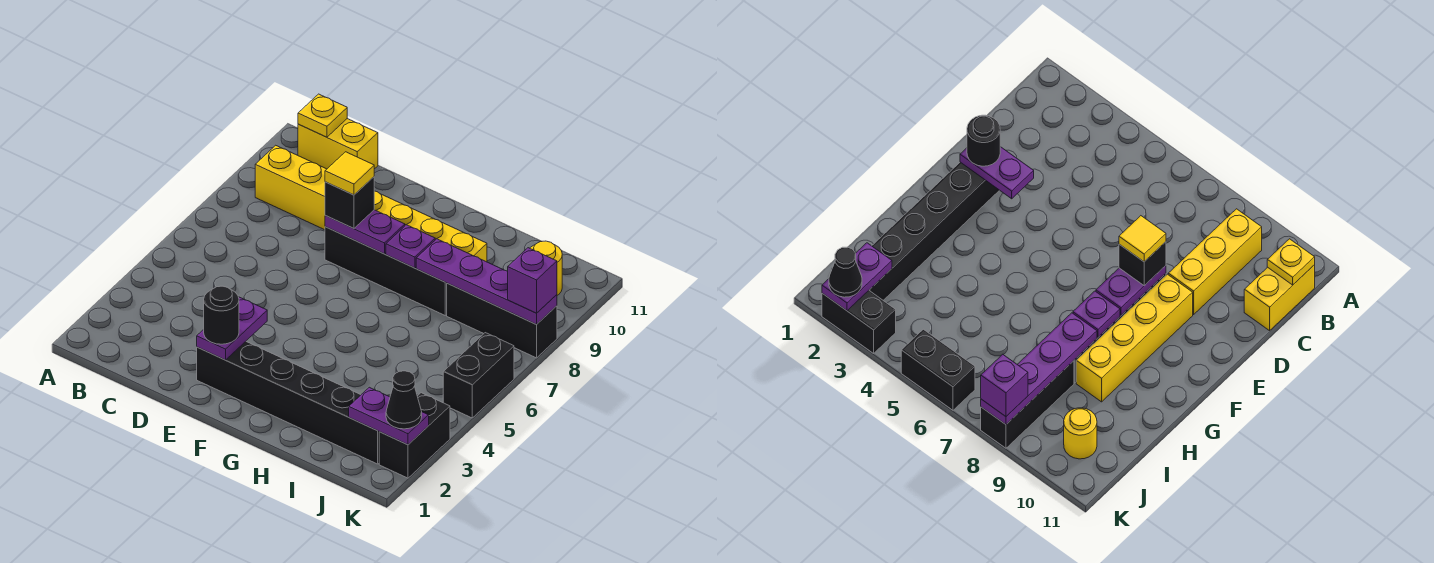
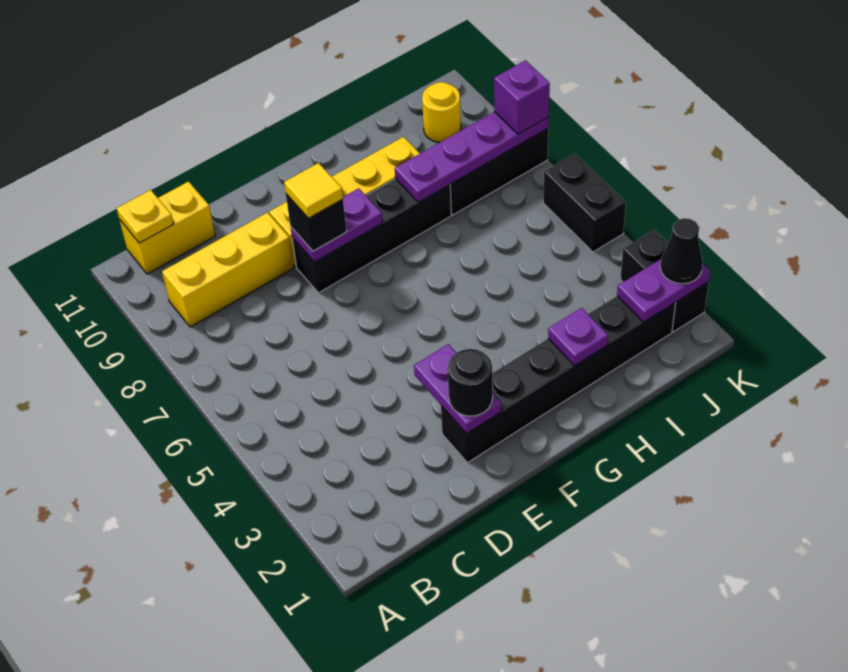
purple 1x1 plate [386,225,435,268] -> purple 1x1 plate moved to [548,308,608,366]

